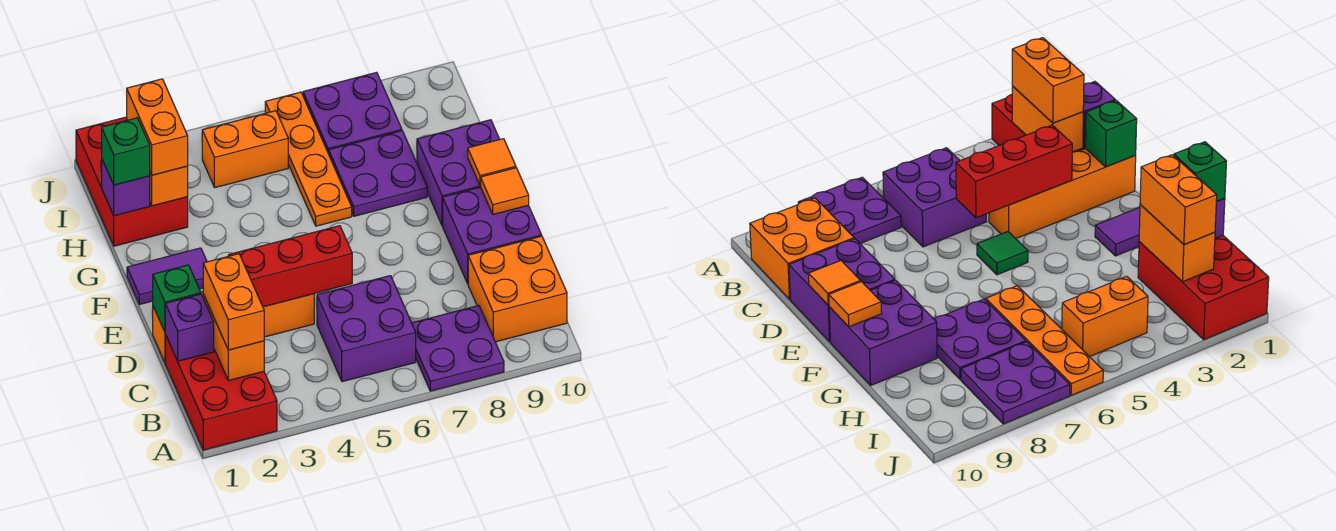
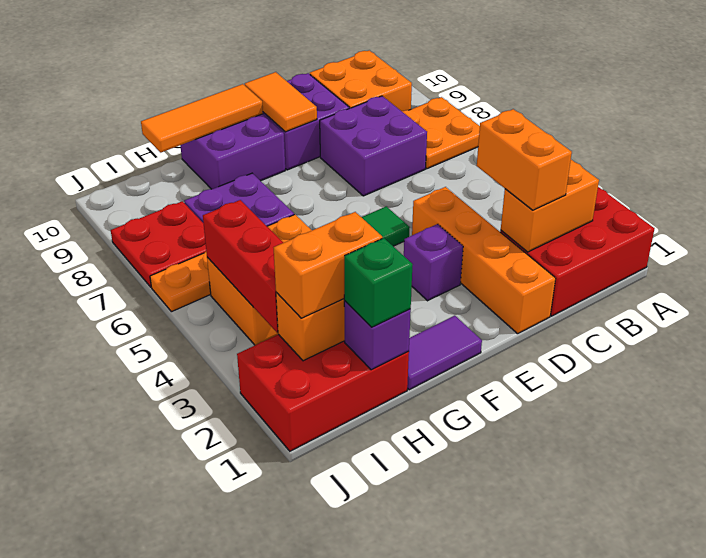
purple 2x2 plate [412,306,504,391] -> orange 2x2 plate [402,97,480,169]
orange 1x2 brick [203,254,264,350] -> orange 1x2 brick turned to [477,109,572,210]
purple 2x2 brick [317,276,416,382] -> purple 2x2 brick moved to [320,96,427,196]
purple 1x1 brick [165,294,214,361] -> purple 1x1 brick moved to [404,224,463,301]
green 1x1 brick [153,265,201,332] -> none
red 1x3 brick [228,226,352,307] -> red 1x3 brick moved to [203,200,283,333]
orange 1x1 tile [480,168,529,214] -> orange 1x2 tile [245,72,317,132]
purple 1x2 tile [127,248,207,305] -> purple 1x2 tile turned to [407,316,482,390]
orange 1x1 tile [468,139,516,185] -> orange 1x3 tile [141,84,263,152]
purple 2x2 plate [303,72,402,154] -> red 2x2 plate [111,201,206,287]

